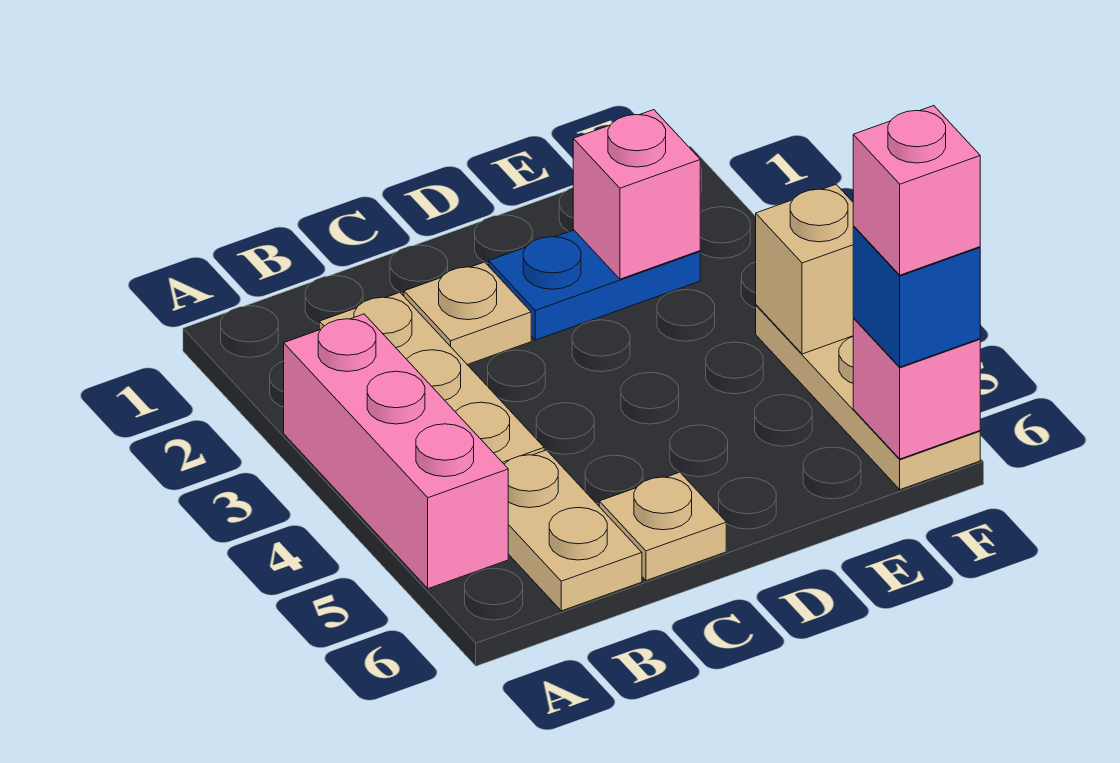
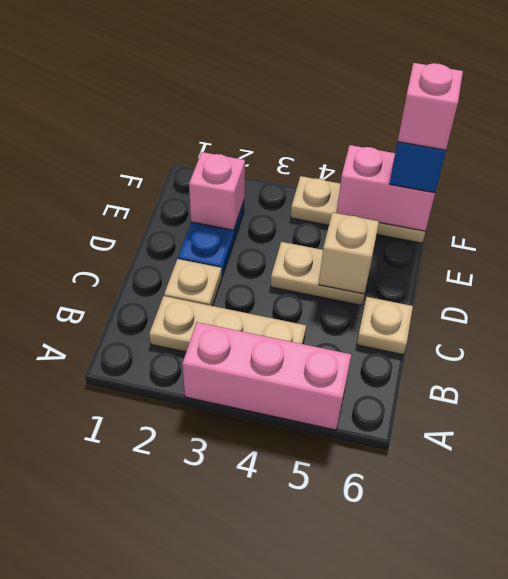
tan 1x2 plate [504,450,642,611] -> tan 1x2 plate moved to [271,242,370,306]
tan 1x1 brick [756,185,854,354] -> tan 1x1 brick moved to [319,212,379,294]
pink 1x1 brick [853,318,980,459] -> pink 1x2 brick [337,145,435,231]

